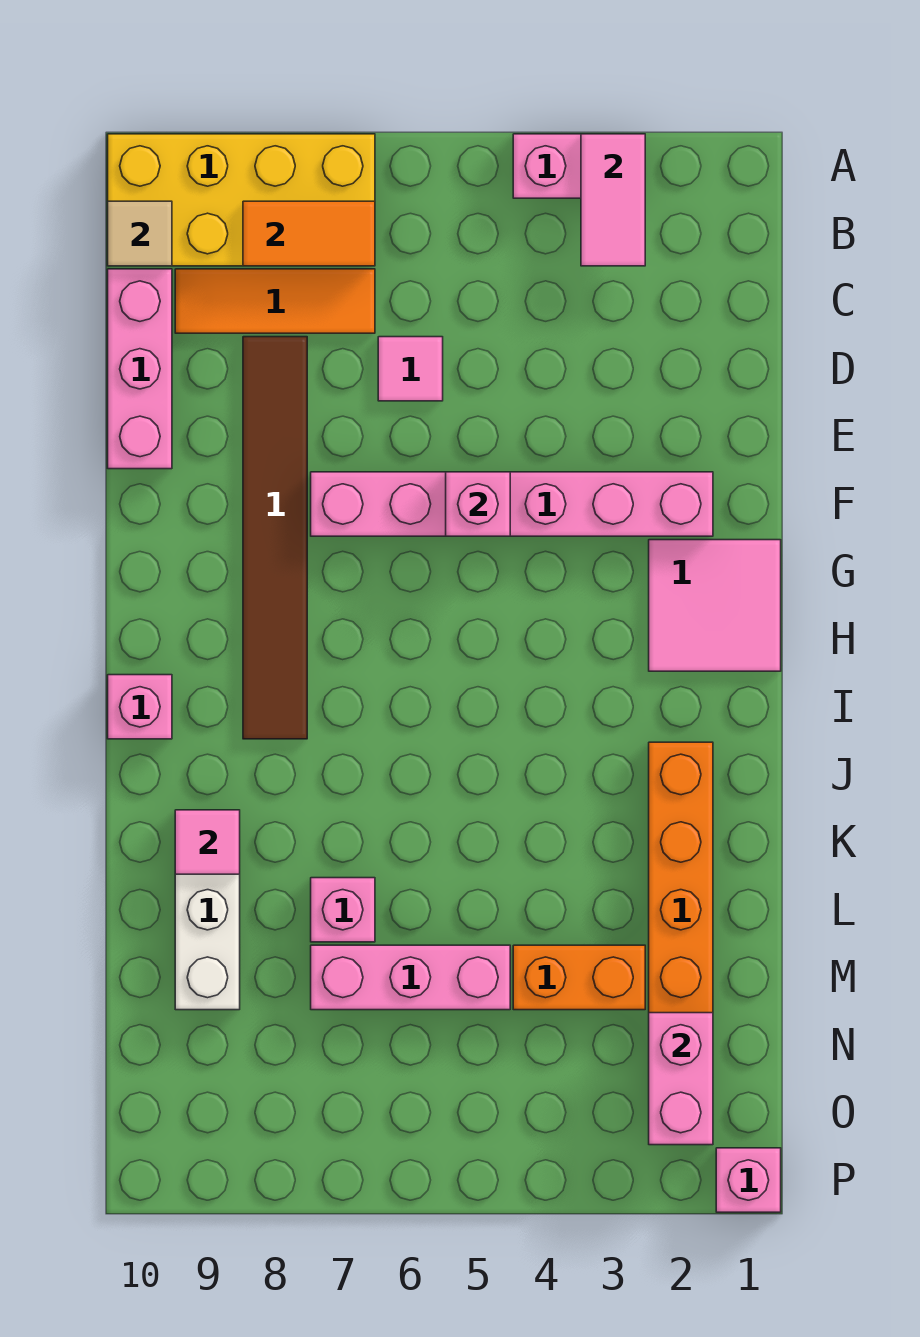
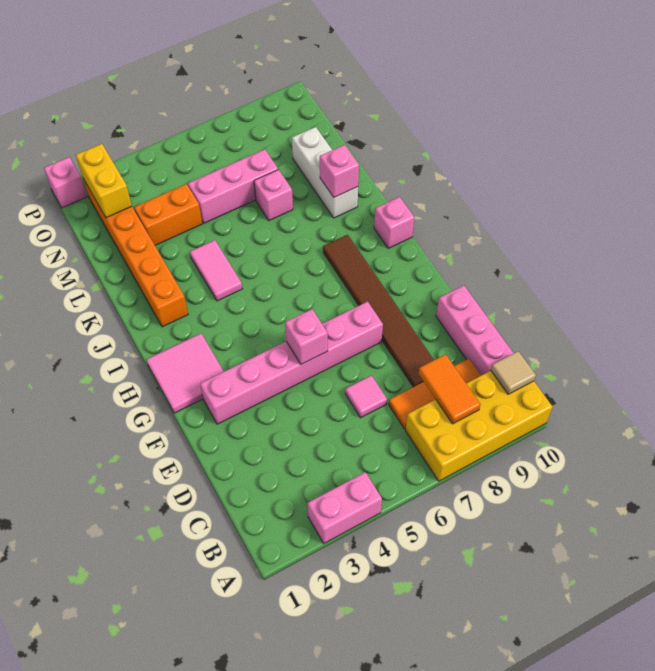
pink 1x2 tile [581,134,645,266] -> pink 1x2 tile moved to [190,240,242,301]
orange 1x2 tile [243,201,375,266] -> orange 1x2 tile turned to [419,354,481,424]
pink 1x1 tile [175,810,240,874] -> pink 1x1 brick [320,145,359,197]
pink 1x2 brick [649,1013,713,1145] -> yellow 1x2 brick [76,144,132,218]

